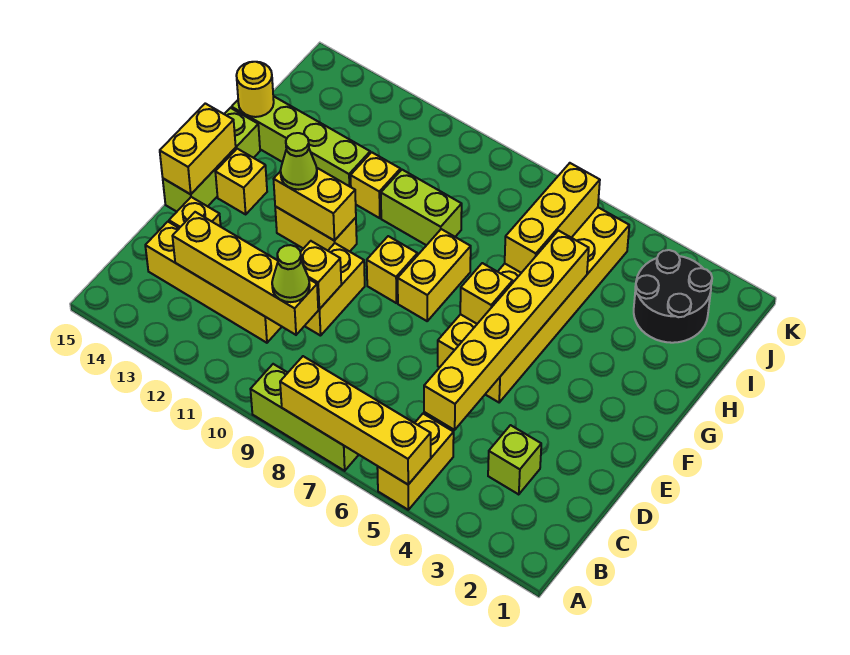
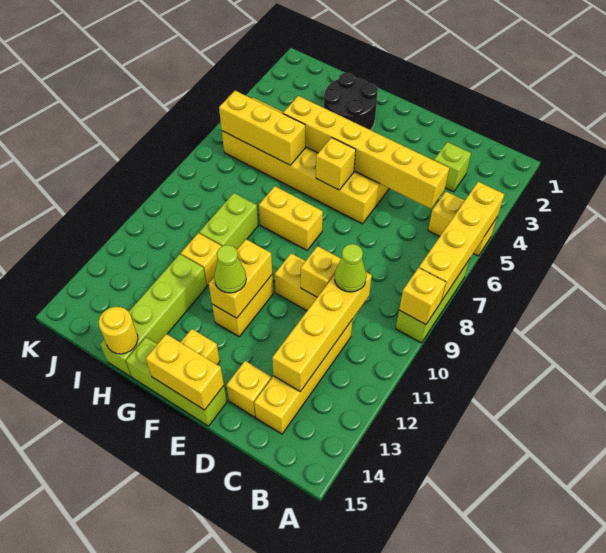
yellow 1x1 brick [367,236,418,303] -> yellow 1x1 brick moved to [399,268,446,325]
black 2x2 round brick [634,250,712,343] -> black 2x2 round brick moved to [324,73,378,130]

